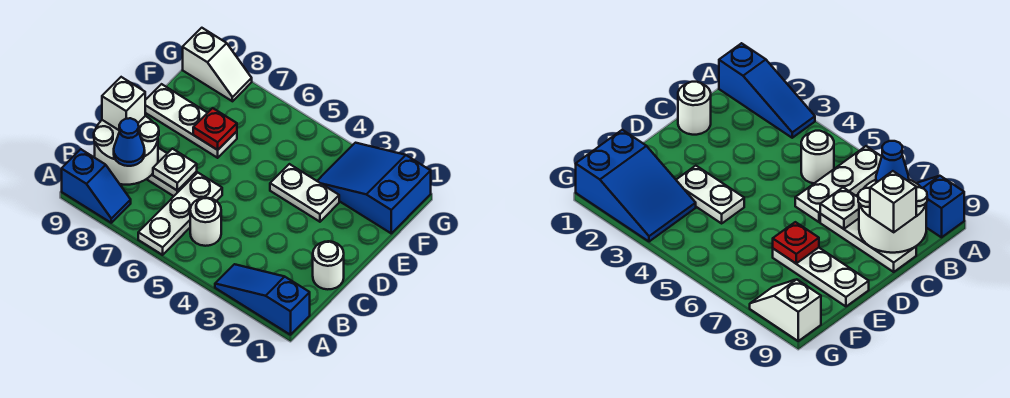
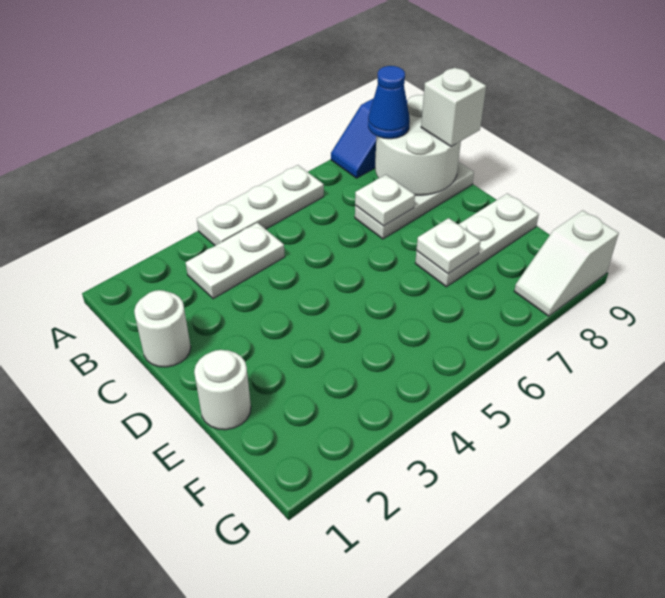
blue 1x3 slope [215,264,310,335] -> none
white 1x3 plate [138,173,222,255] -> white 1x3 plate turned to [197,165,324,246]
white 1x1 round brick [190,198,221,246] -> white 1x1 round brick moved to [194,350,251,430]
white 1x2 plate [270,164,339,222] -> white 1x2 plate moved to [186,223,285,299]
red 1x1 plate [193,108,237,150] -> white 1x1 plate [416,218,481,274]
blue 2x3 slope [318,143,431,233] -> none

